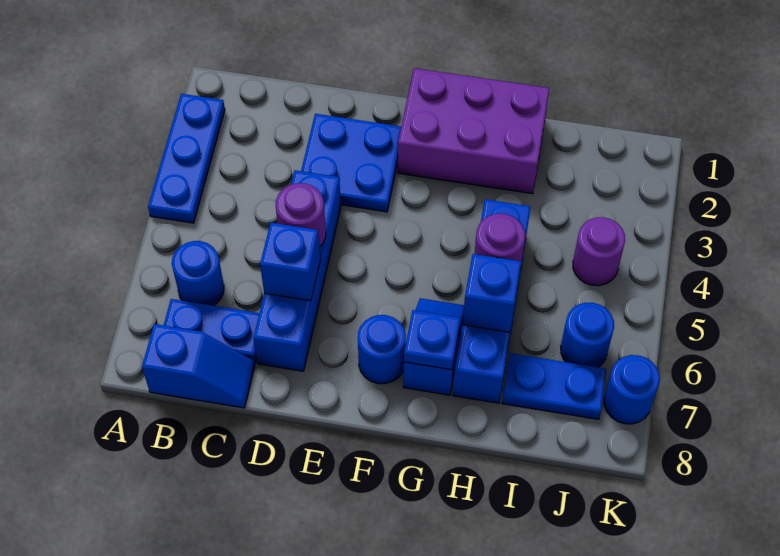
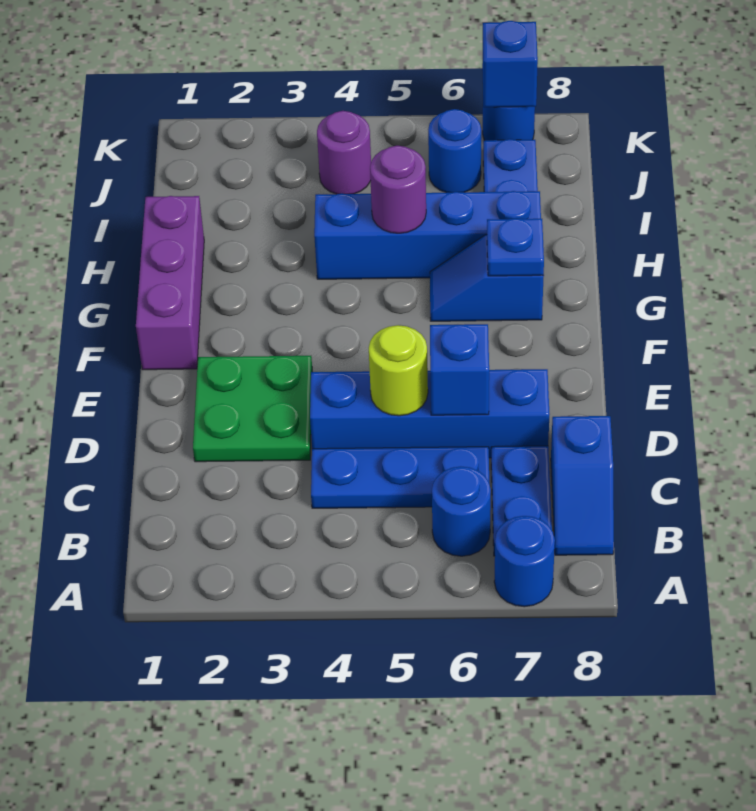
blue 1x3 plate [148,94,225,223] -> blue 1x3 plate moved to [311,447,489,508]
blue 1x2 slope [142,324,255,408] -> blue 1x2 slope turned to [551,416,614,555]
blue 2x2 plate [301,114,401,212] -> green 2x2 plate [193,356,312,462]
purple 1x1 round brick [276,183,326,247] -> lime 1x1 round brick [369,325,428,416]
purple 2x3 brick [398,68,550,194] -> purple 1x3 brick [136,196,204,370]
blue 1x1 round brick [358,315,406,384] -> blue 1x1 round brick moved to [494,516,555,607]
blue 1x1 brick [463,254,521,332] -> blue 1x1 brick moved to [482,21,538,107]

